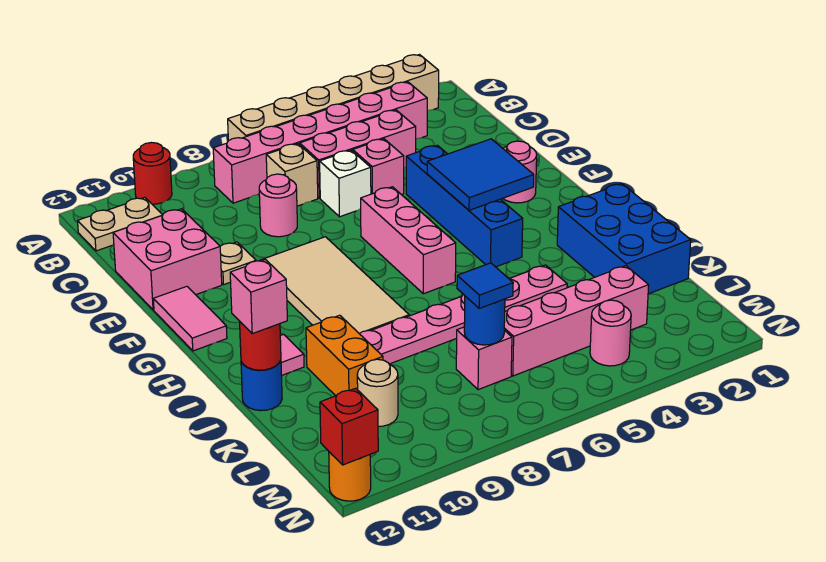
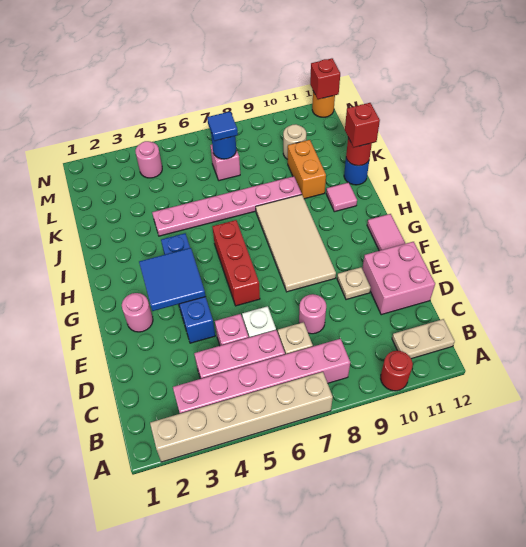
pink 1x3 brick [361,187,456,294] -> red 1x3 brick [212,220,260,306]
blue 2x3 brick [557,184,691,294] -> none
pink 1x1 brick [230,260,287,334] -> red 1x1 brick [345,103,380,147]
pink 1x4 brick [504,266,649,376] -> none

